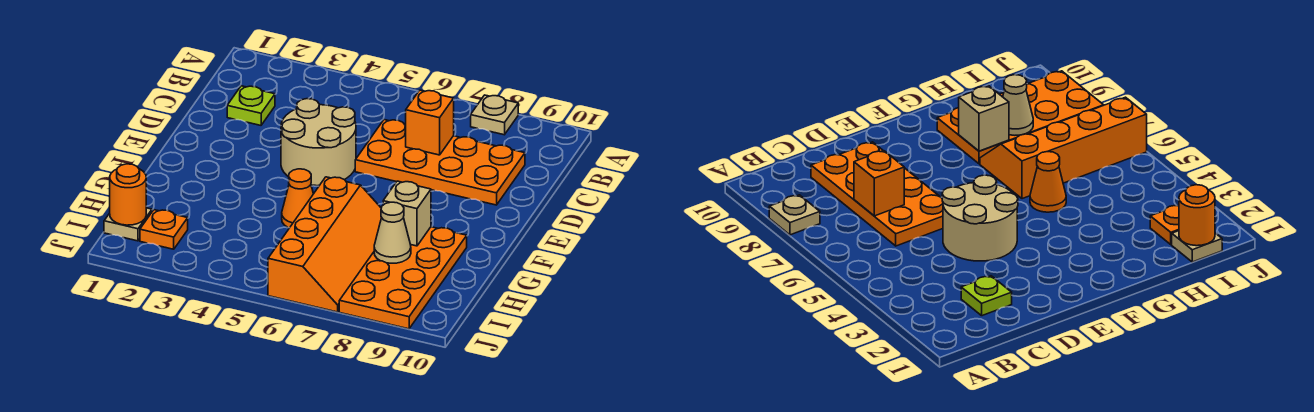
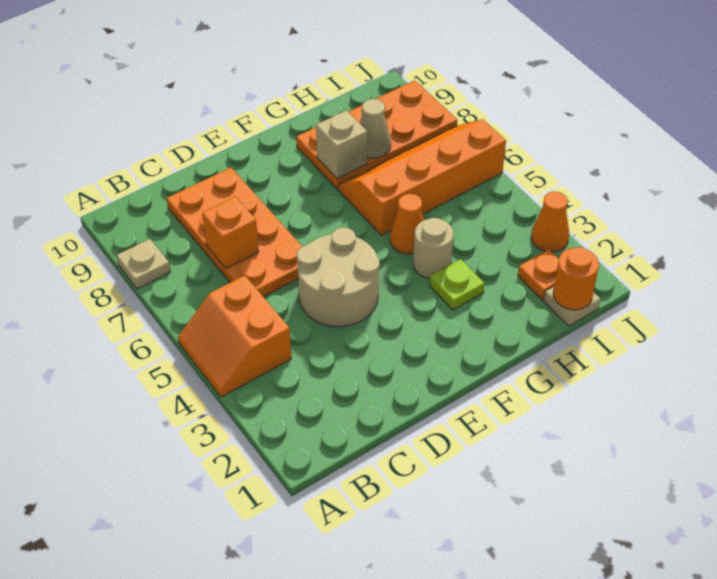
none -> orange 2x2 slope [178,275,291,397]
lime 1x1 plate [227,86,275,125] -> lime 1x1 plate moved to [429,259,484,310]
none -> tan 1x1 round brick [413,218,454,279]
none -> orange 1x1 cone [531,191,569,252]

